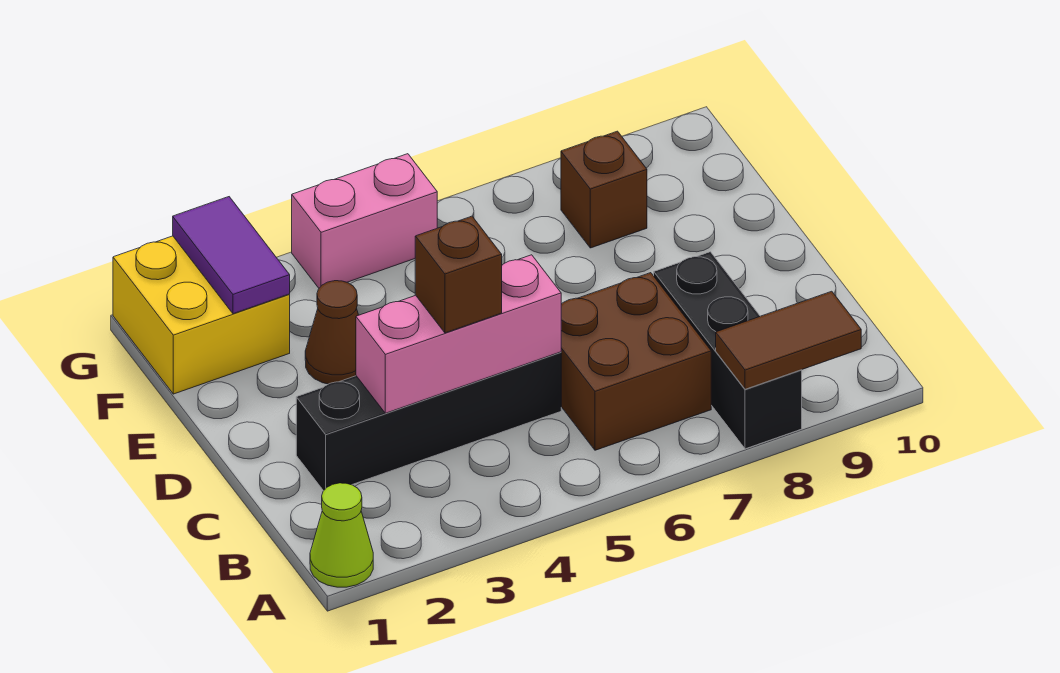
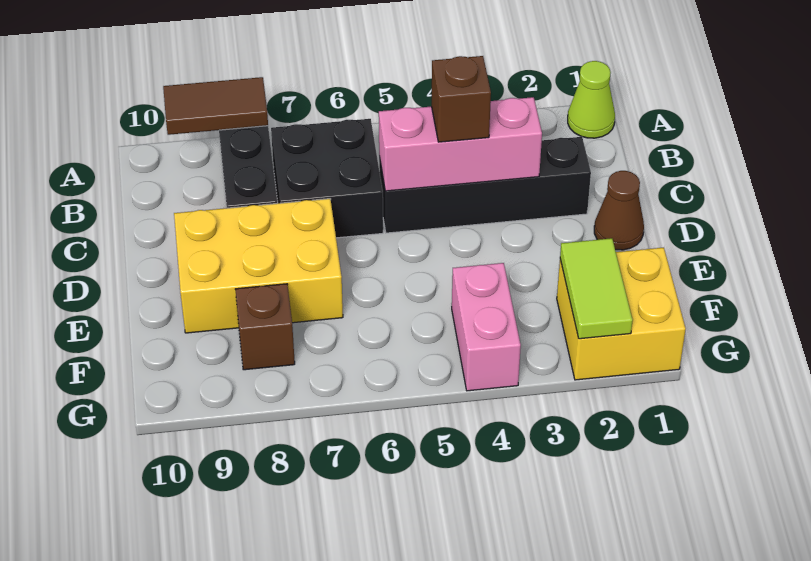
brown 2x2 brick [561,273,711,450] -> black 2x2 brick [271,119,383,238]
none -> yellow 2x3 brick [174,199,343,333]
brown 1x1 cone [305,281,358,384] -> brown 1x1 cone moved to [594,171,644,250]
purple 1x2 tile [173,197,290,314] -> lime 1x2 tile [560,238,633,339]
pink 1x2 brick [292,154,437,288] -> pink 1x2 brick turned to [452,263,521,391]

